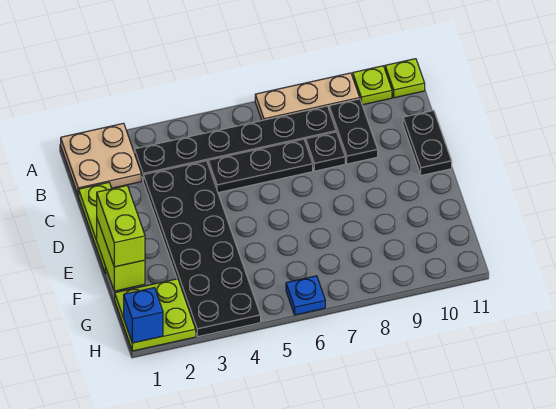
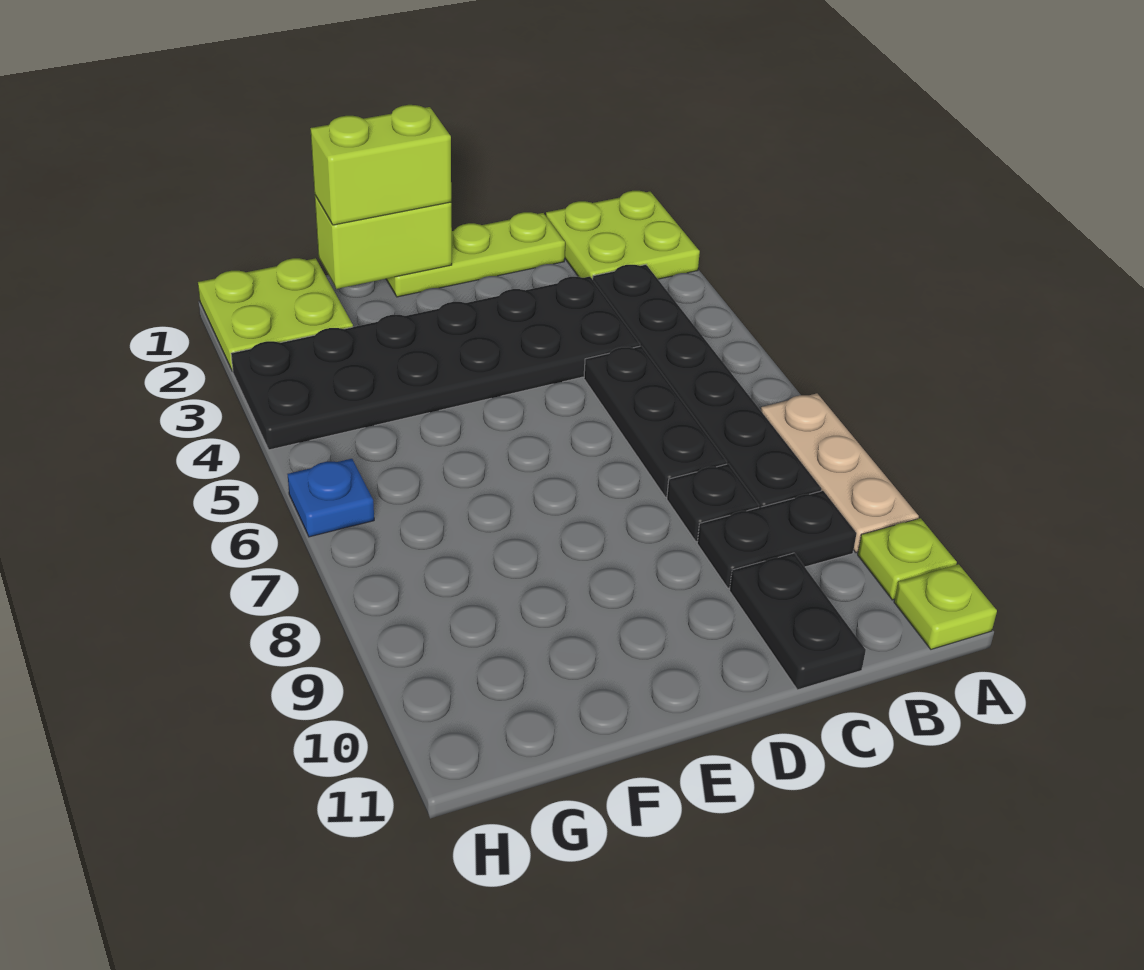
tan 2x2 plate [61,123,141,196] -> lime 2x2 plate [546,191,700,279]
black 1x2 plate [403,110,452,175] -> black 1x2 plate turned to [729,553,866,690]
blue 1x1 brick [124,288,163,343] -> none

